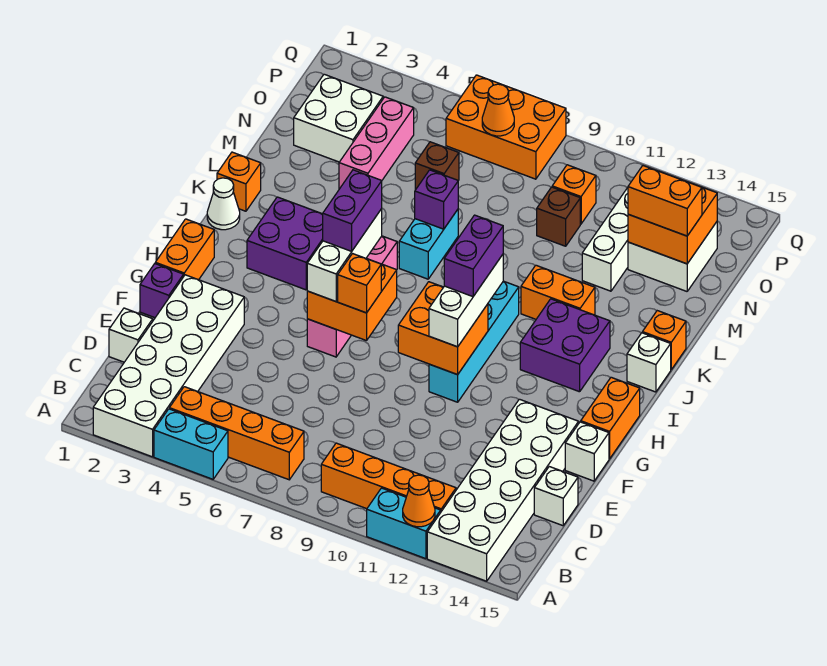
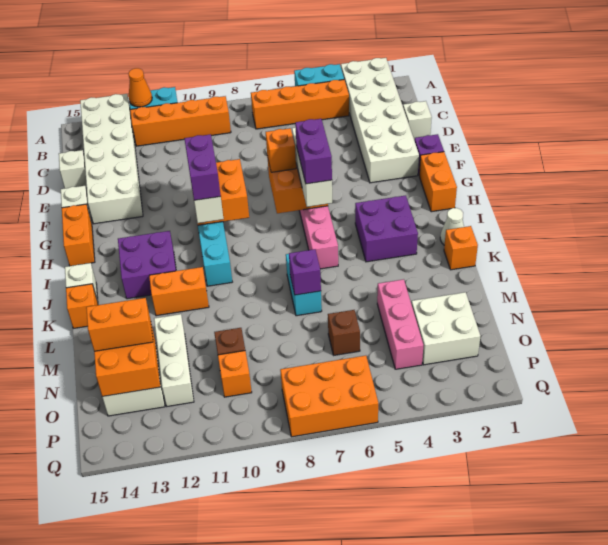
orange 1x1 cone [482,84,514,136] -> none

